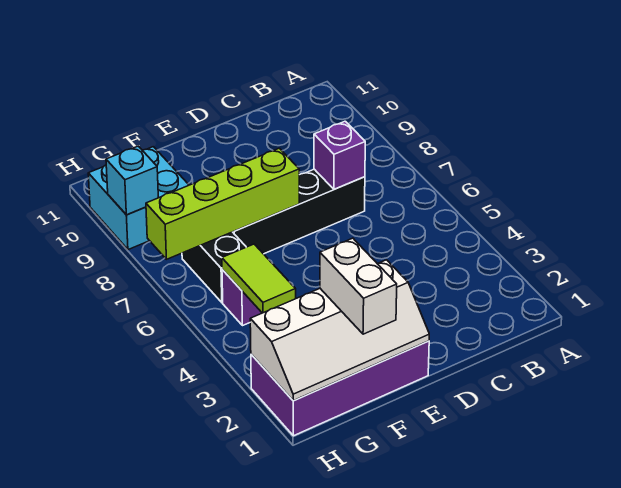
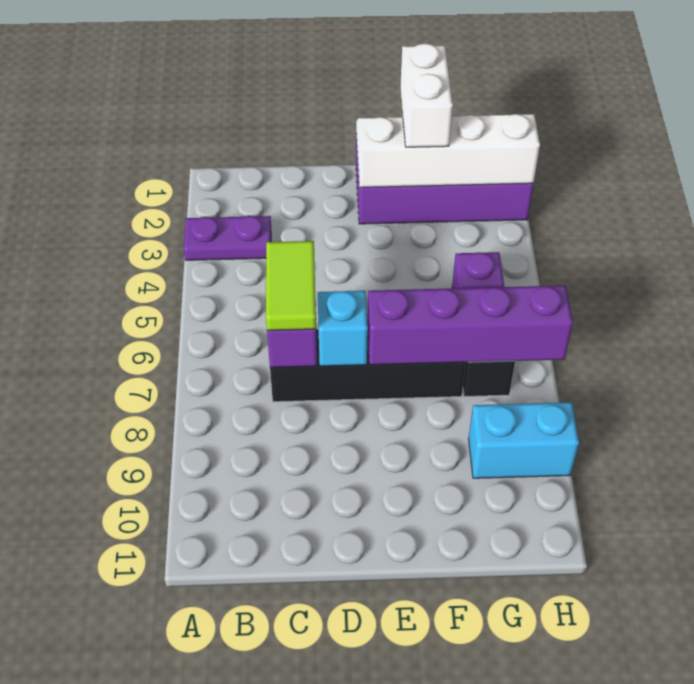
none -> purple 1x2 plate [184,216,271,260]
lime 1x4 brick [146,148,299,259] -> purple 1x4 brick [367,286,573,365]
lime 1x2 tile [222,244,296,313] -> lime 1x2 tile moved to [266,241,316,330]
cyan 2x2 brick [88,147,189,250] -> cyan 1x2 brick [469,402,579,478]
cyan 1x1 brick [106,146,158,215] -> cyan 1x1 brick moved to [318,291,368,366]

